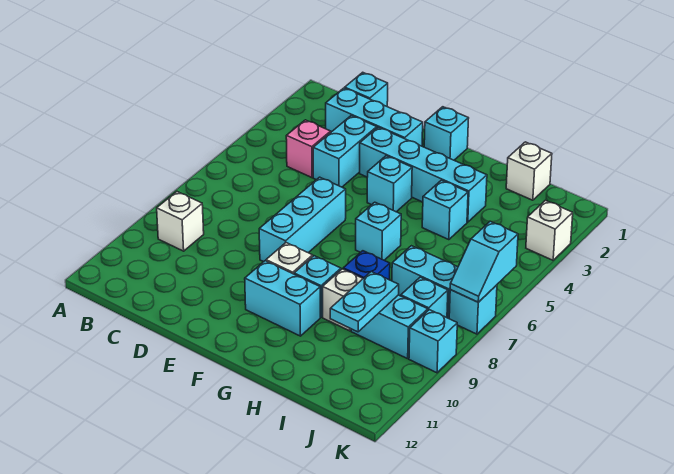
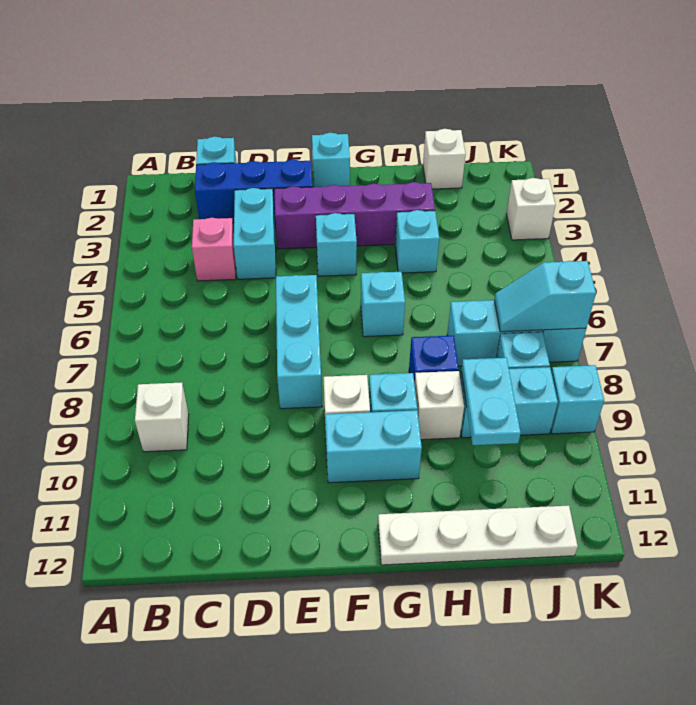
cyan 1x3 brick [326,88,423,146] -> blue 1x3 brick [195,160,312,223]
cyan 1x4 brick [360,127,487,222] -> purple 1x4 brick [275,182,435,249]
none -> white 1x4 plate [378,506,578,565]
cyan 1x2 slope [450,221,518,302] -> cyan 1x2 slope turned to [494,261,596,332]

